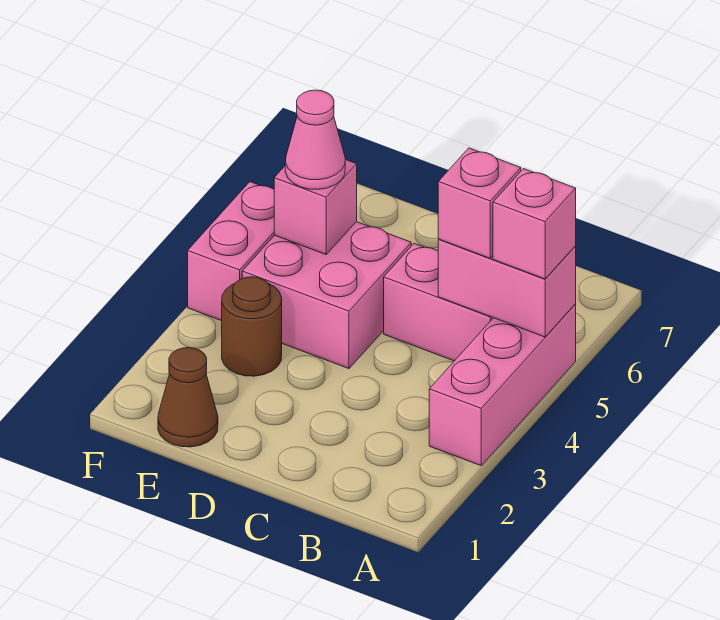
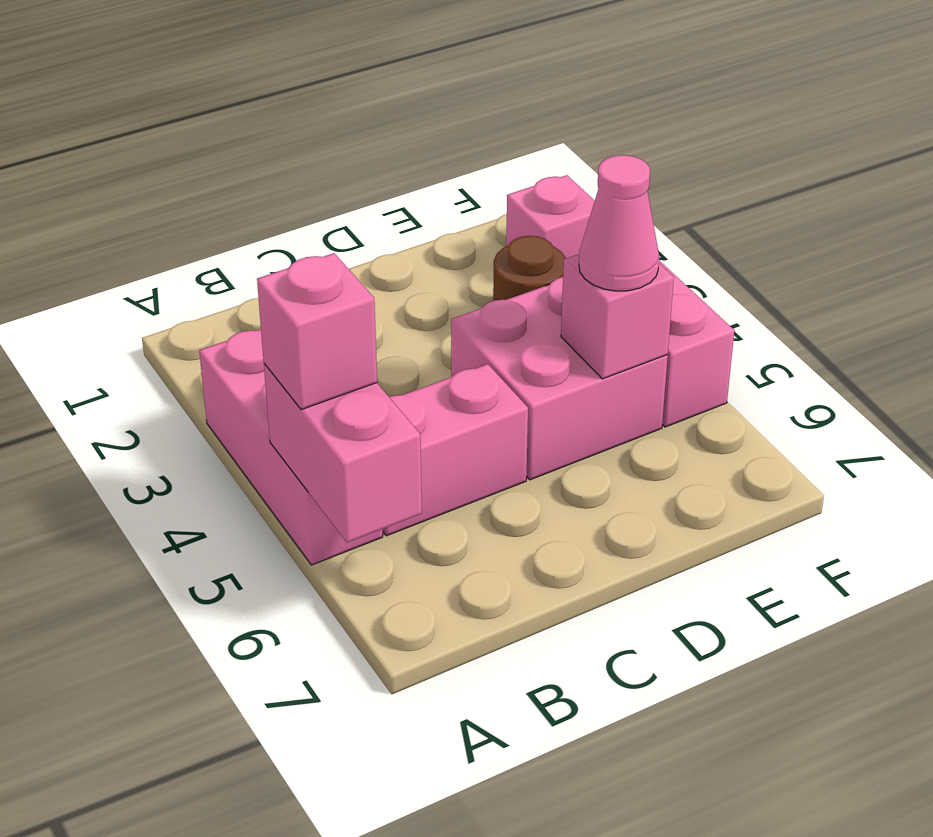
pink 1x2 brick [438,239,576,337] -> pink 1x2 brick turned to [264,364,422,543]
pink 1x1 brick [438,148,521,258] -> pink 1x1 brick moved to [506,175,595,258]
brown 1x1 cone [158,348,218,447] -> none

